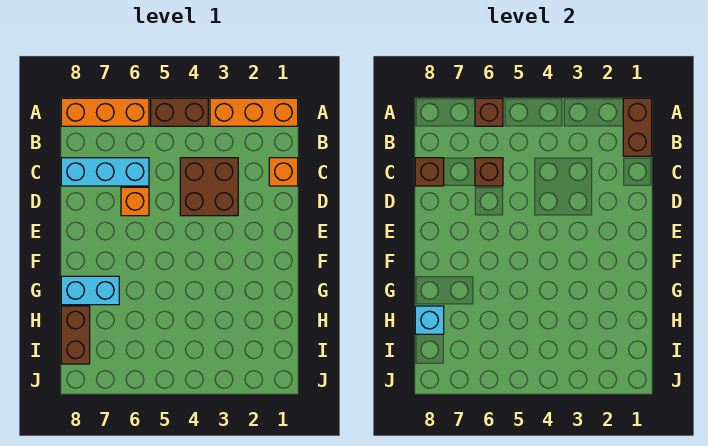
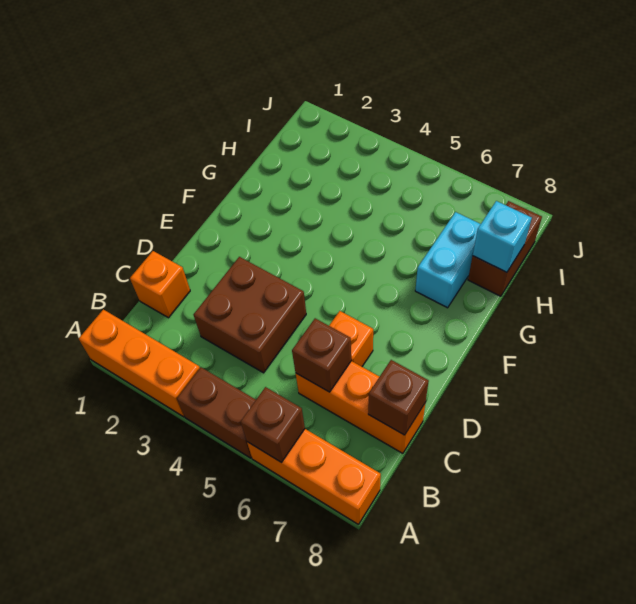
brown 1x2 brick [623,98,652,156] -> none
cyan 1x3 brick [61,158,149,186] -> orange 1x3 brick [296,361,426,453]
cyan 1x2 brick [61,276,119,305] -> cyan 1x2 brick turned to [415,212,481,308]

